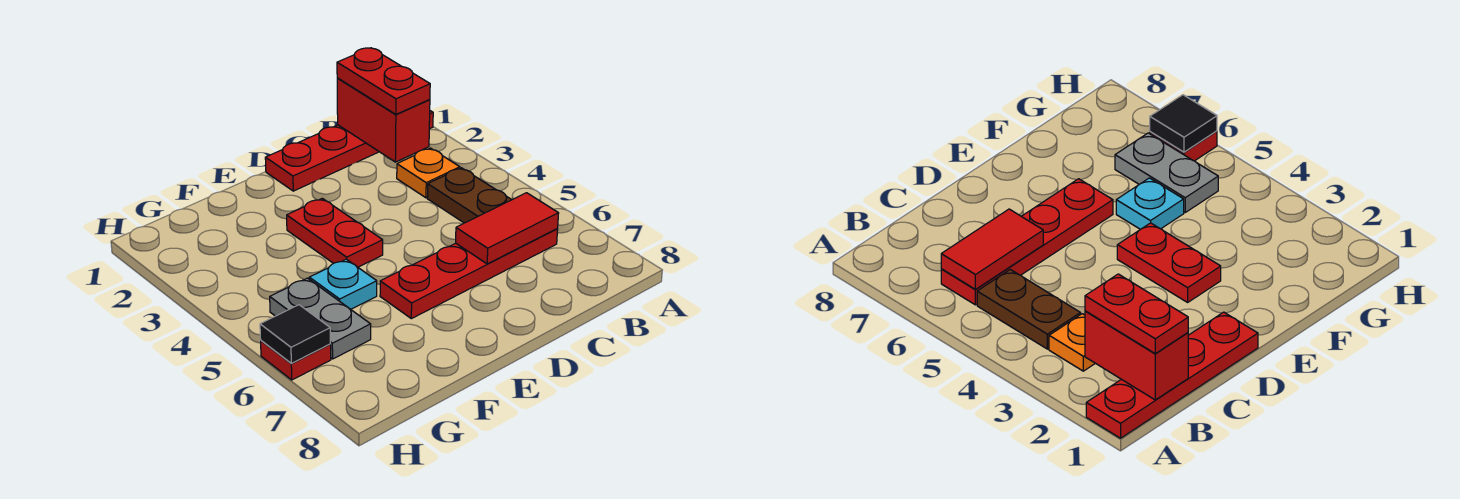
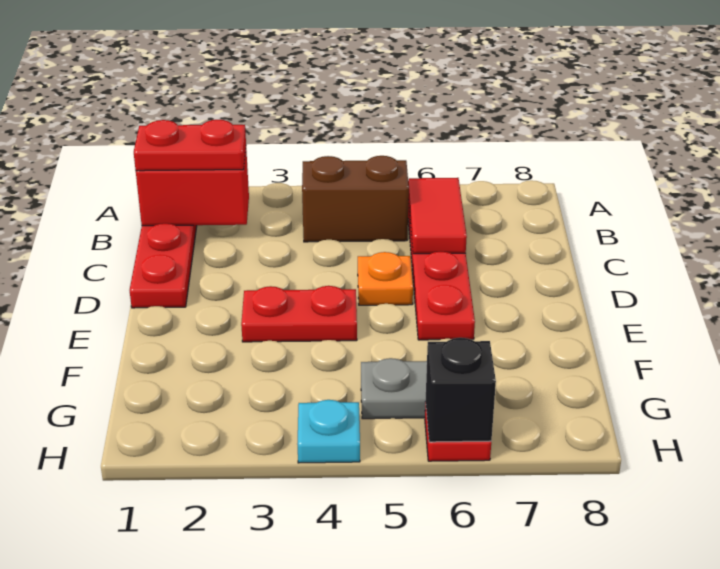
orange 1x1 plate [397,148,460,198] -> orange 1x1 plate moved to [358,252,413,305]
brown 1x2 plate [427,168,511,223] -> brown 1x2 brick [302,156,409,242]
cyan 1x1 plate [309,259,377,309] -> cyan 1x1 plate moved to [297,400,360,463]
black 1x1 tile [260,305,330,363] -> black 1x1 brick [426,338,496,442]

